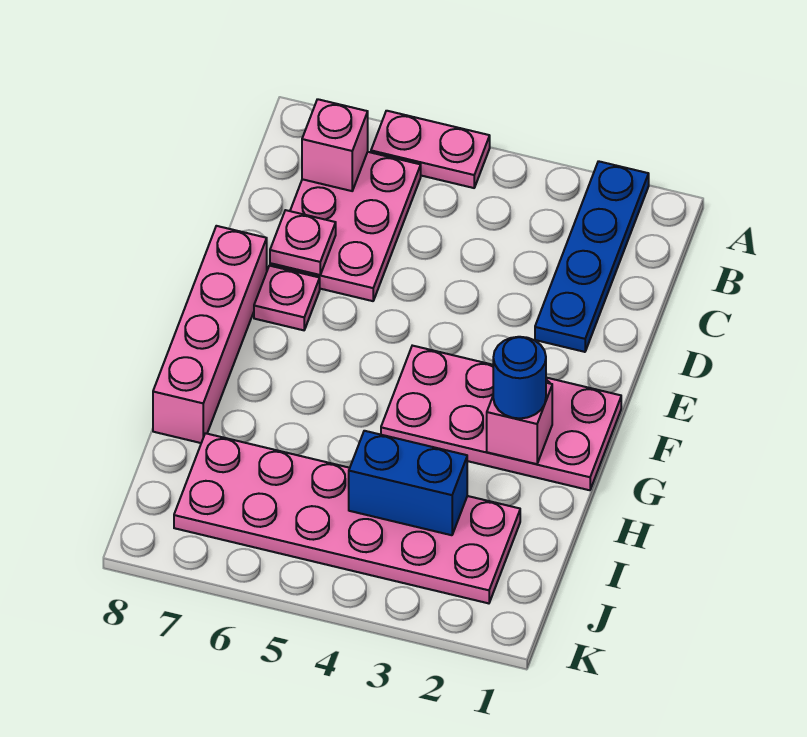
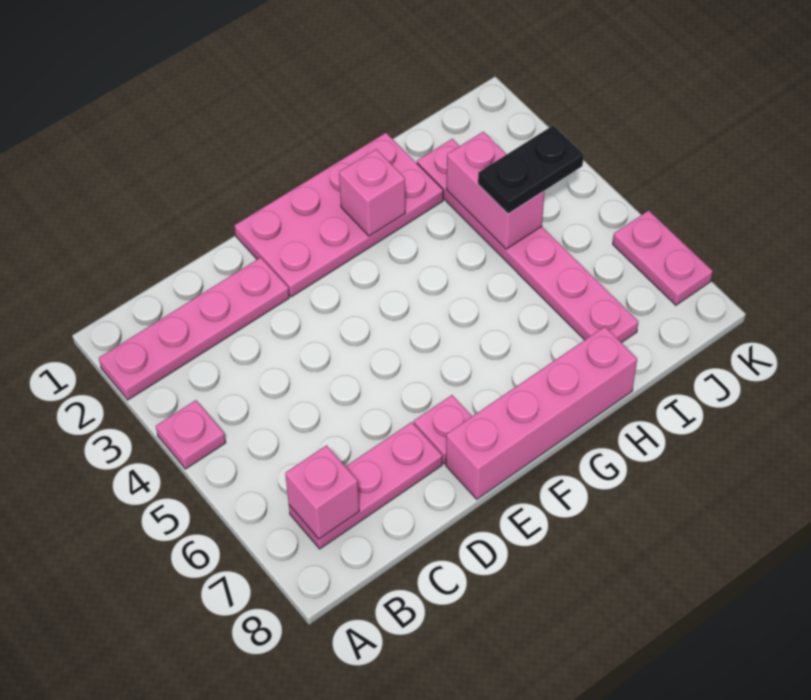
blue 1x4 plate [535,161,649,352] -> pink 1x4 plate [99,257,289,400]
pink 1x2 plate [371,111,490,188] -> pink 1x2 plate moved to [613,210,713,305]
pink 2x3 plate [270,152,421,301] -> pink 1x3 plate [289,422,442,549]
pink 1x1 plate [270,210,336,275] -> pink 1x1 plate moved to [156,400,226,469]
pink 2x4 plate [381,346,621,490] -> pink 2x4 plate turned to [234,133,443,297]
blue 1x1 round brick [493,337,546,418] -> none
pink 2x6 plate [174,433,520,603] -> pink 1x6 plate [417,139,638,343]
blue 1x2 brick [349,431,467,535] -> pink 1x2 brick [447,132,545,249]
none -> black 1x2 plate [478,126,584,214]

